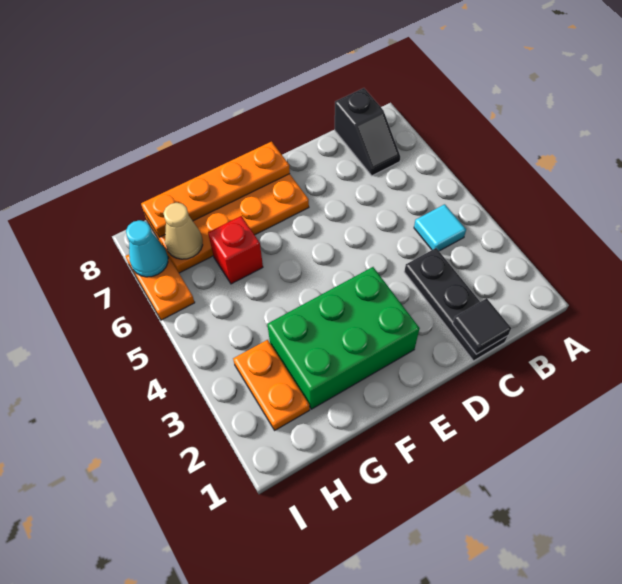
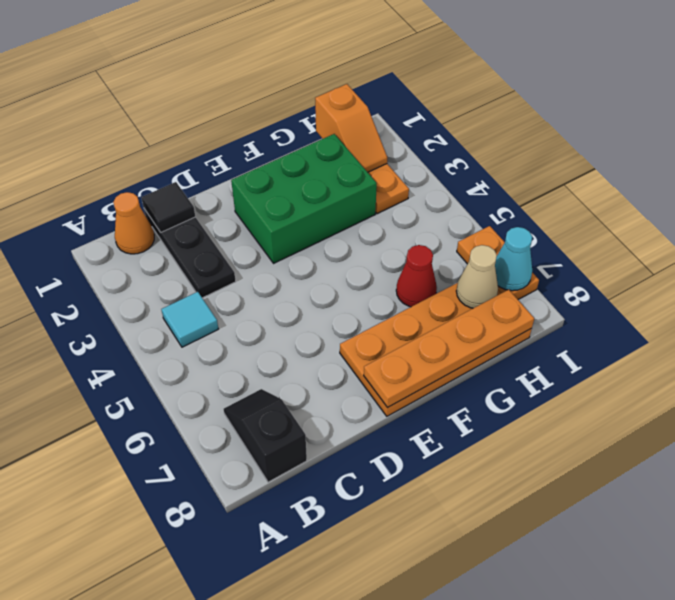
none -> orange 1x1 cone [113,192,154,254]
red 1x1 brick [208,216,263,284] -> red 1x1 cone [396,245,437,307]
none -> orange 1x2 slope [315,84,387,172]

